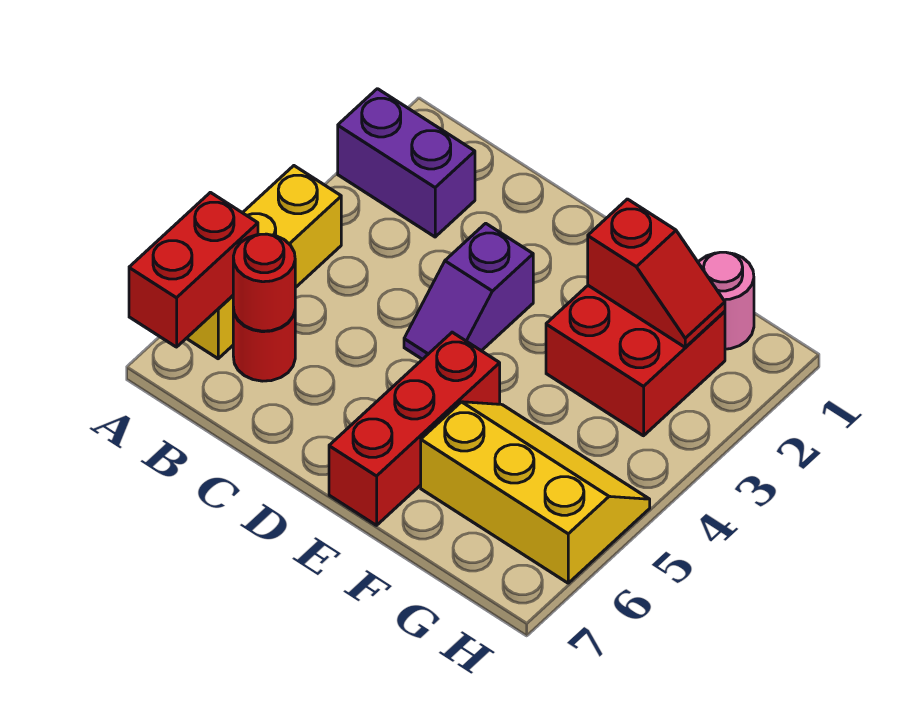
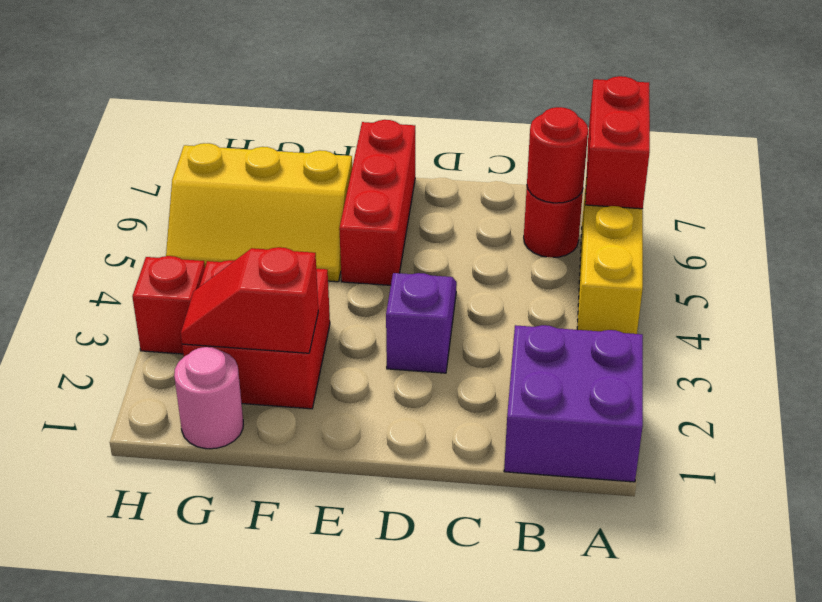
purple 1x2 brick [338,89,475,237] -> purple 2x2 brick [504,325,643,482]
none -> red 1x1 brick [132,256,205,354]

